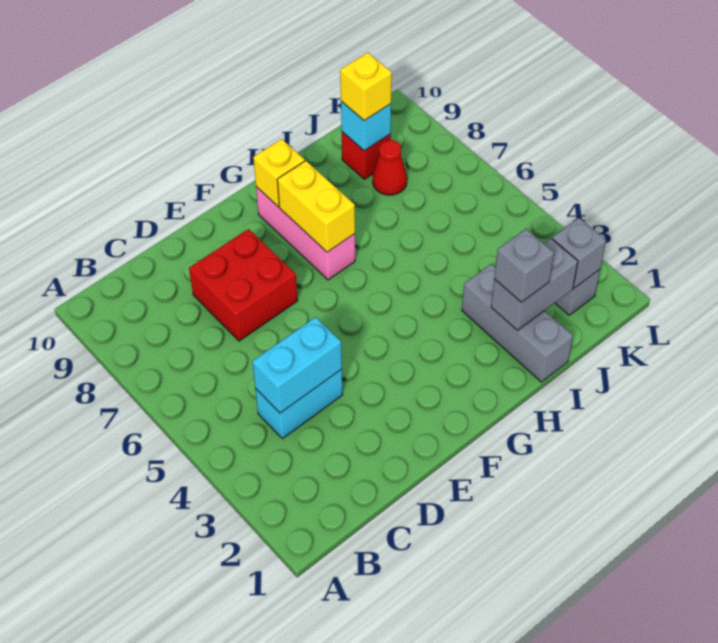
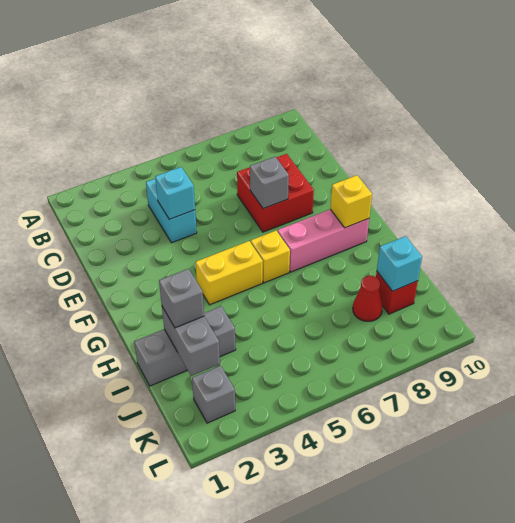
cyan 1x2 brick [252,317,342,413] -> cyan 1x1 brick [155,167,195,219]
yellow 1x2 brick [277,161,355,252] -> yellow 1x2 brick moved to [196,241,263,305]
yellow 1x1 brick [340,52,392,121] -> yellow 1x1 brick moved to [251,231,290,283]
grey 1x1 brick [552,218,606,288] -> grey 1x1 brick moved to [250,157,289,209]

